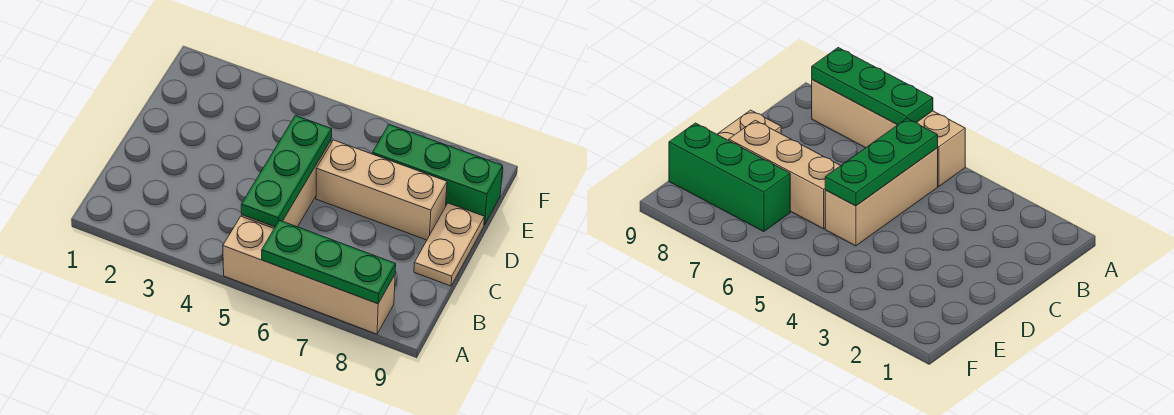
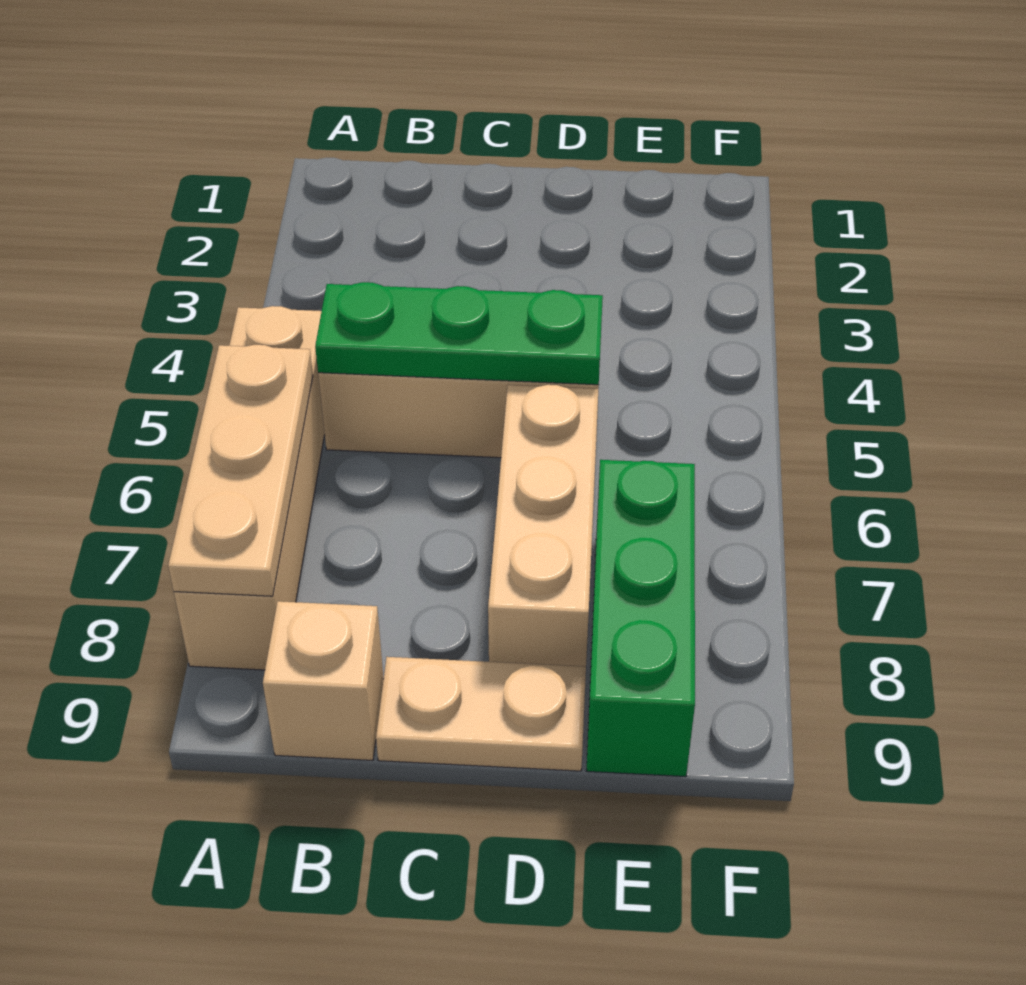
green 1x3 plate [262,220,396,304] -> tan 1x3 plate [168,345,313,596]
none -> tan 1x1 brick [263,601,384,760]

